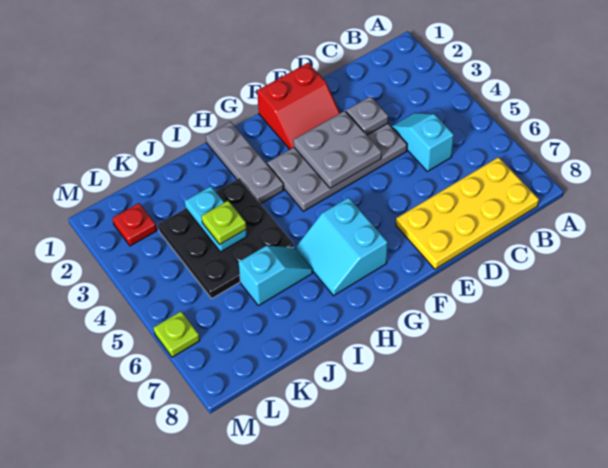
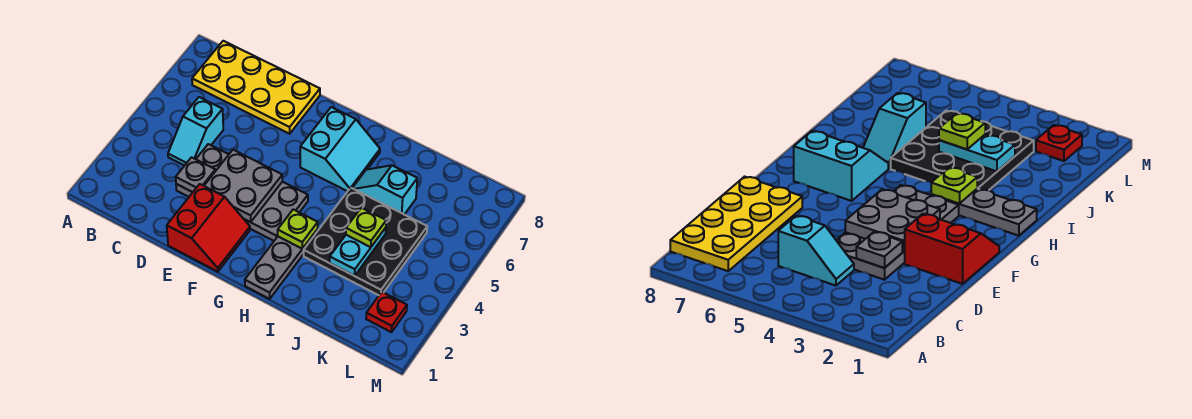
red 2x2 slope [257,63,340,149] -> red 2x2 slope turned to [167,184,250,272]
lime 1x1 plate [153,311,200,357] -> lime 1x1 plate moved to [278,209,318,249]

